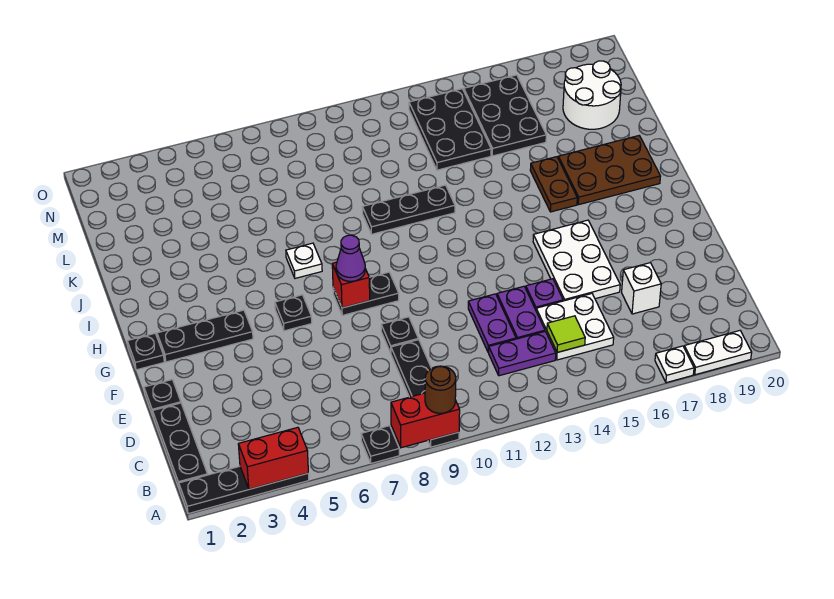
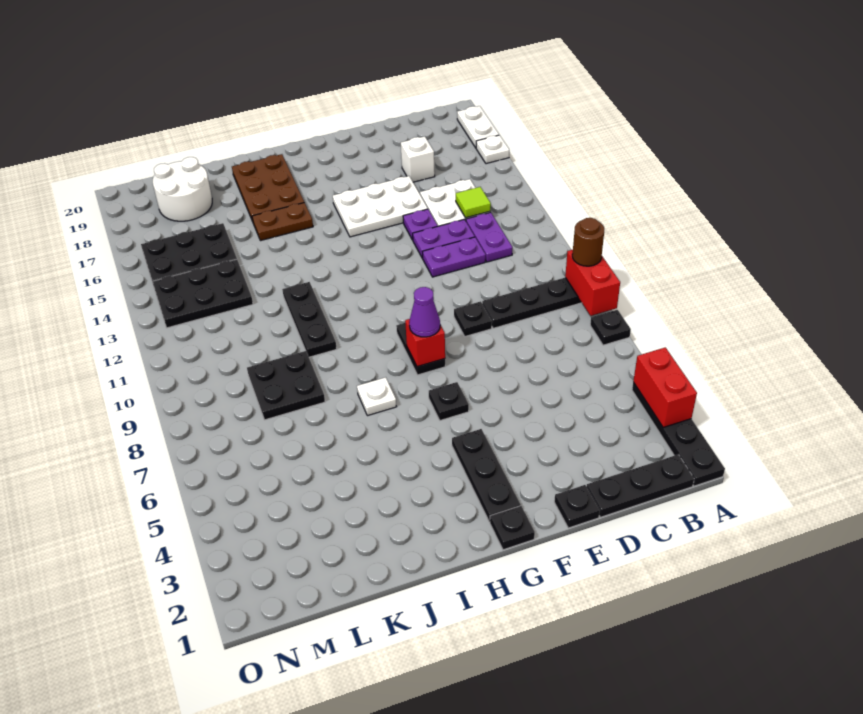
none -> black 2x2 plate [247,351,325,420]

